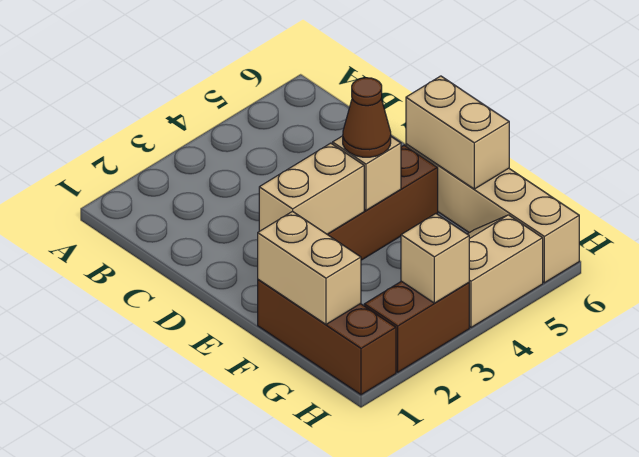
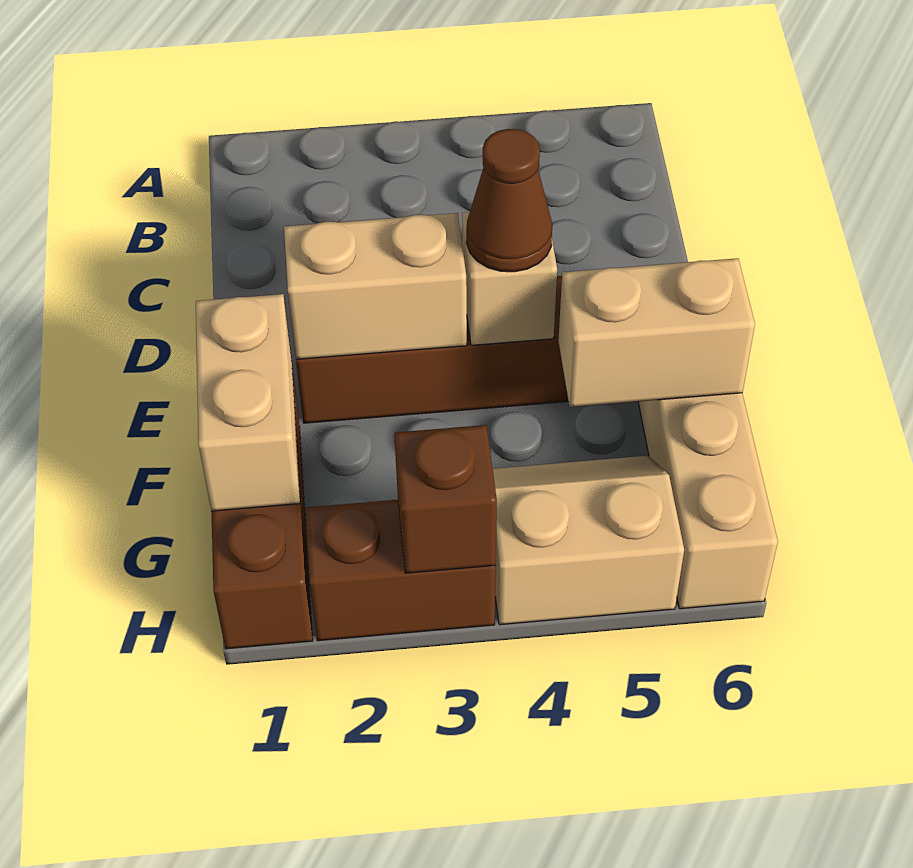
tan 1x2 brick [406,76,509,189] -> tan 1x2 brick turned to [558,258,755,407]
tan 1x1 brick [401,214,469,303] -> brown 1x1 brick [394,425,497,573]

